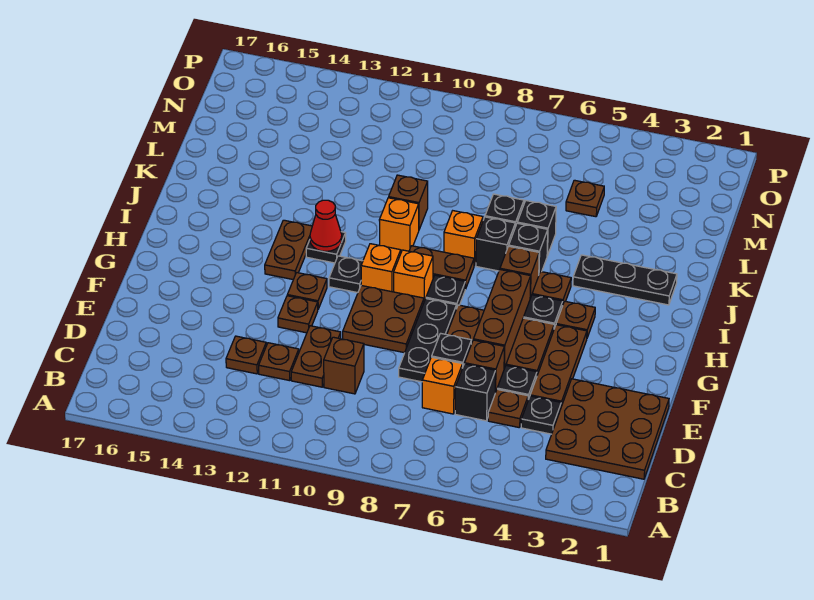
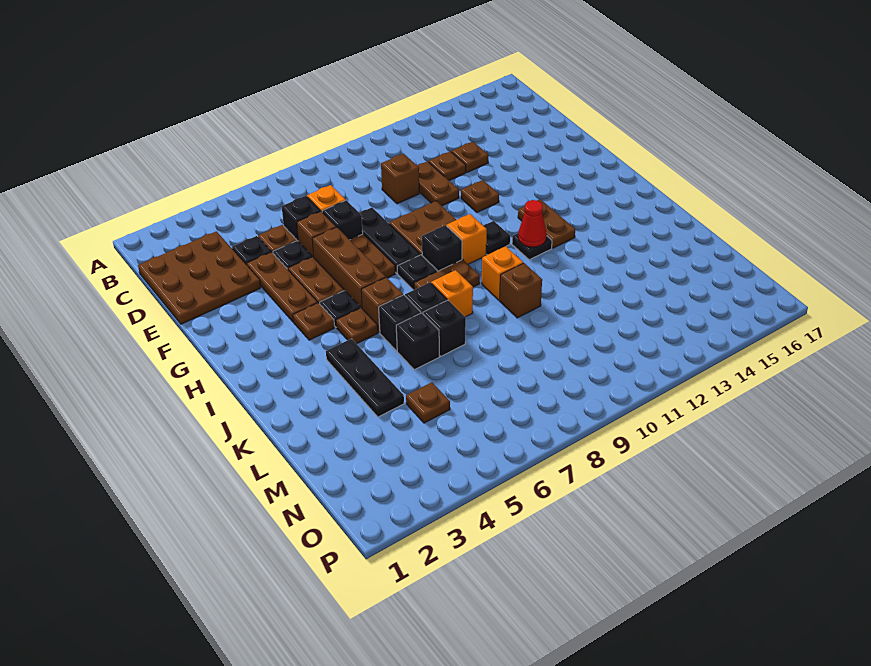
brown 1x1 plate [287,273,327,309] -> none
orange 1x1 brick [394,250,433,301] -> black 1x1 brick [422,225,462,271]
black 1x3 plate [573,255,677,305] -> black 1x3 plate turned to [326,339,404,417]

